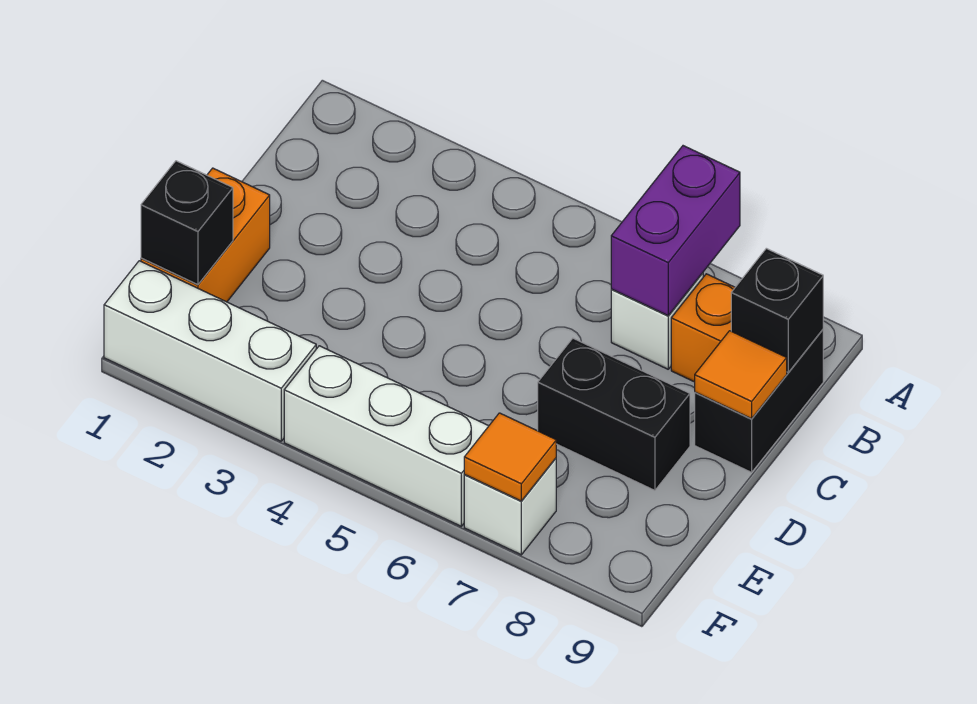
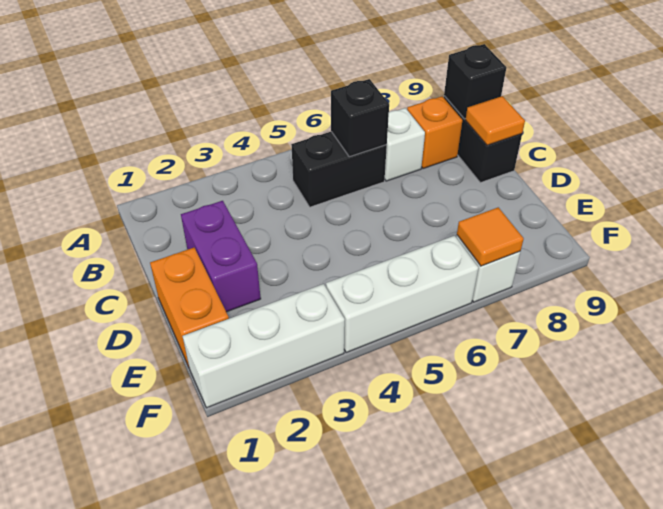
purple 1x2 brick [611,146,740,316] -> purple 1x2 brick moved to [181,201,261,312]
black 1x2 brick [538,338,690,490] -> black 1x2 brick moved to [291,132,387,207]
black 1x1 brick [141,161,233,285] -> black 1x1 brick moved to [331,79,389,157]

